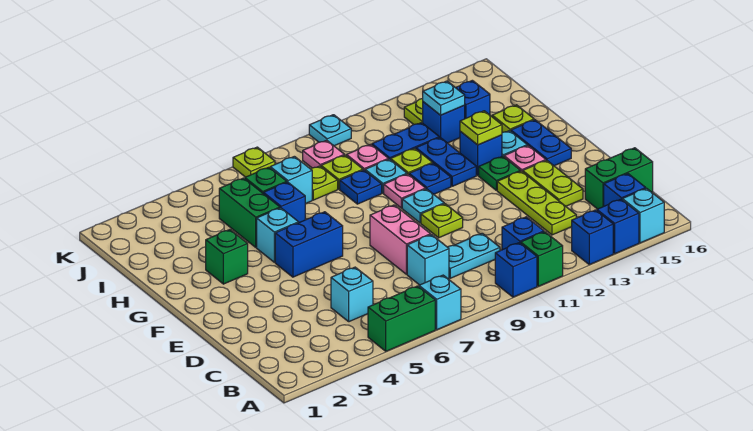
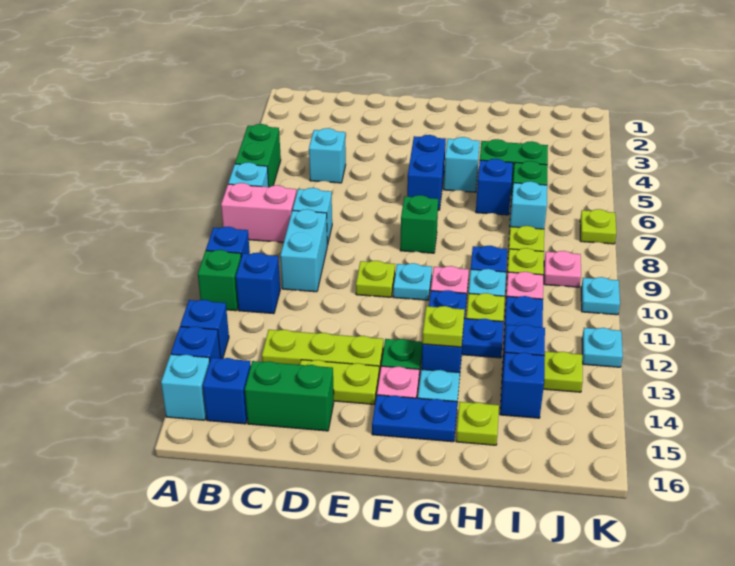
cyan 1x2 plate [448,233,500,278] -> cyan 1x2 brick [280,209,327,292]
green 1x2 brick [585,148,653,209] -> green 1x2 brick turned to [245,361,334,431]
pink 1x2 brick [370,205,431,274] -> pink 1x2 brick moved to [221,183,296,242]
green 1x1 brick [206,230,248,284] -> green 1x1 brick moved to [400,195,438,253]
cyan 1x1 plate [423,81,465,115] -> cyan 1x1 plate moved to [582,328,623,367]

